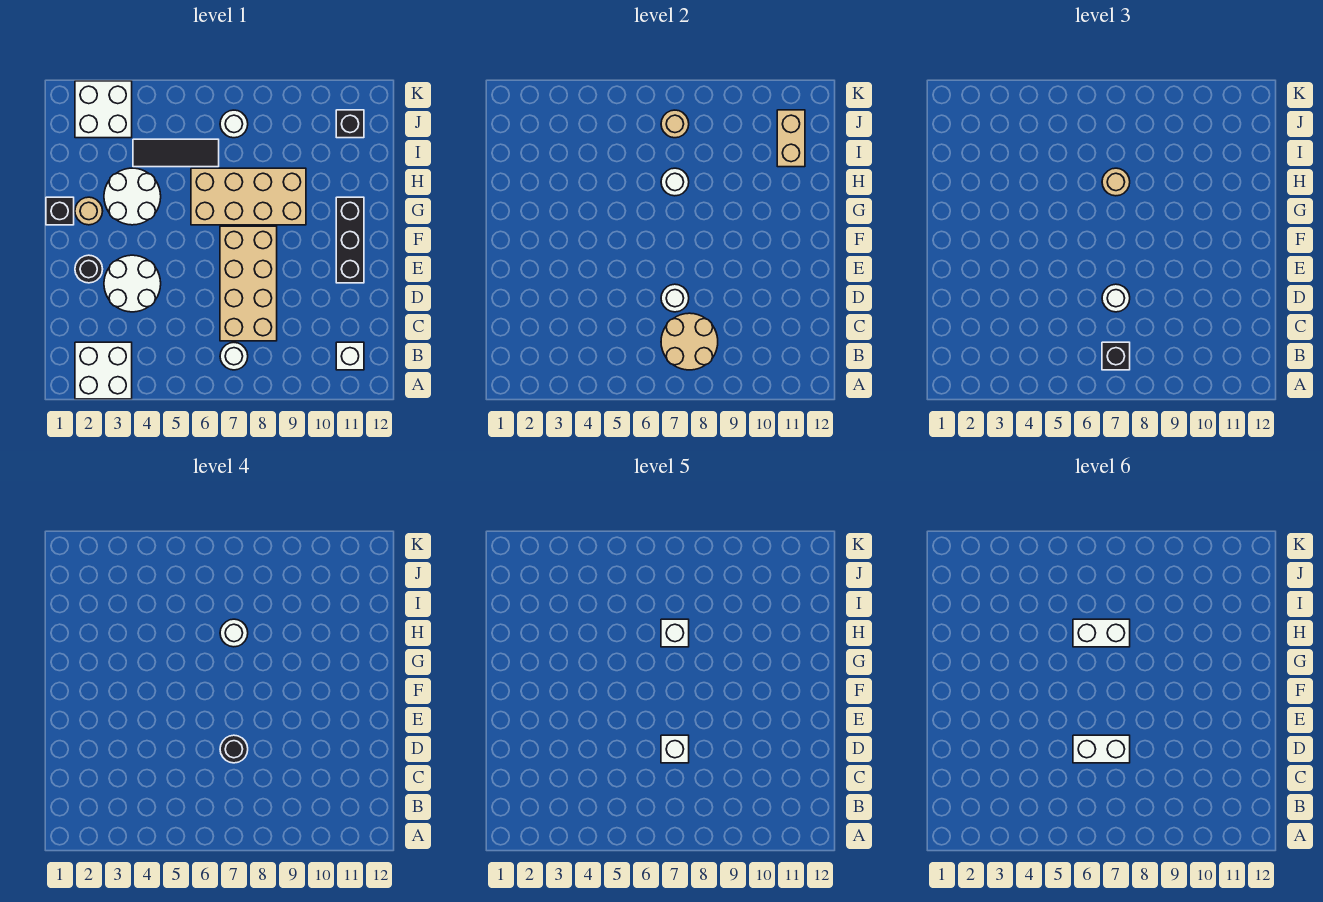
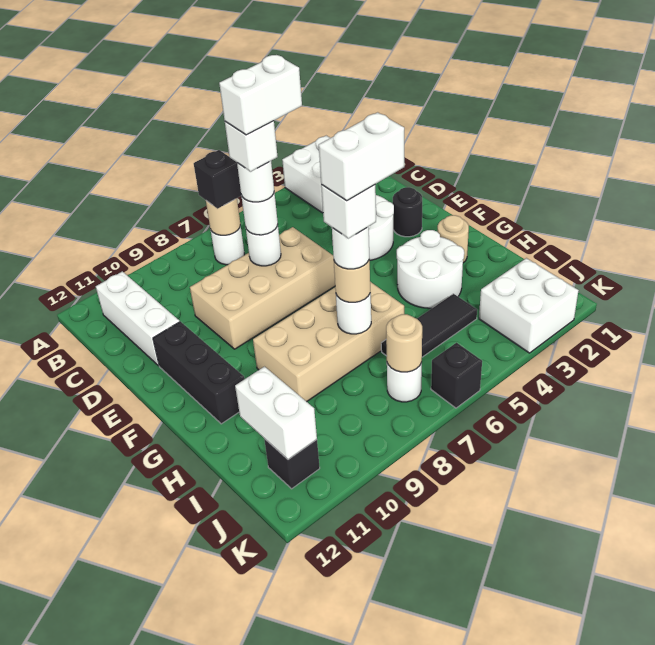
tan 2x2 round brick [661,313,718,370] -> tan 1x1 round brick [206,198,240,235]
white 1x1 brick [336,342,364,370] -> white 1x3 brick [96,271,180,366]
tan 2x4 brick [220,226,277,341] -> tan 2x4 brick turned to [190,227,335,349]
black 1x1 round brick [220,735,248,763] -> white 1x1 round brick [237,161,274,202]
black 1x1 brick [46,197,74,225] -> black 1x1 brick moved to [431,343,482,408]
tan 1x2 brick [777,110,805,167] -> white 1x2 brick [235,367,317,460]

